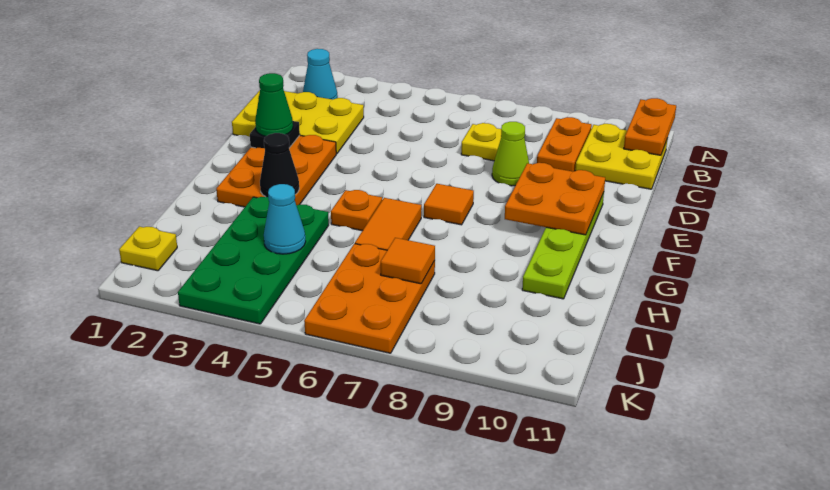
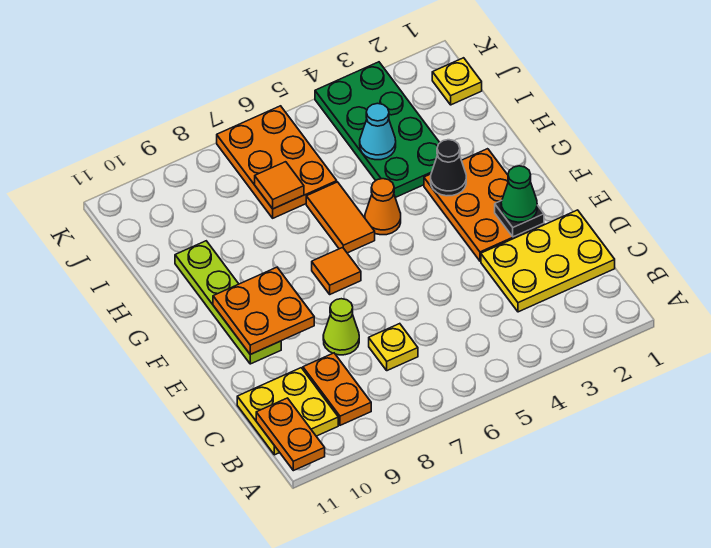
cyan 1x1 cone [303,49,338,100] -> none
orange 1x1 plate [331,190,382,231] -> orange 1x1 cone [365,179,401,235]

